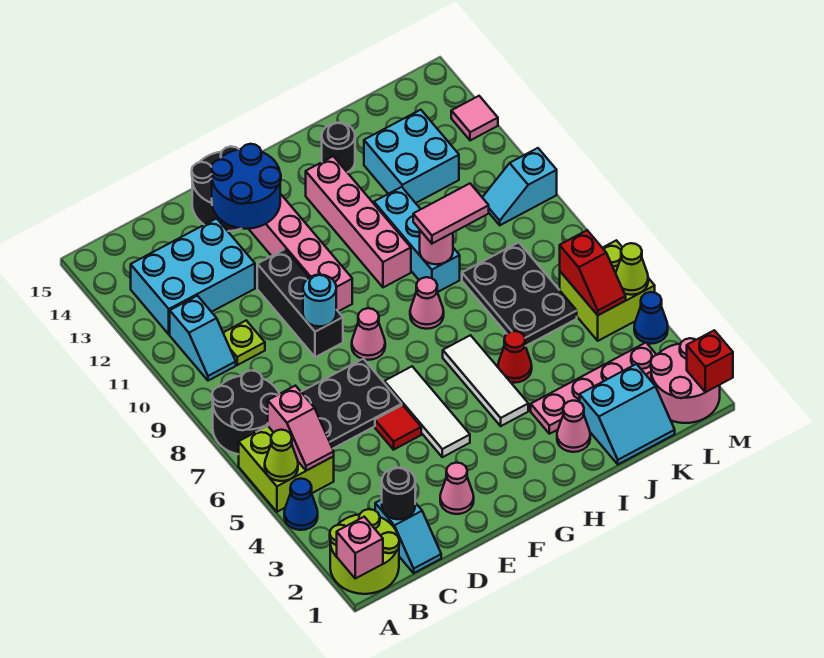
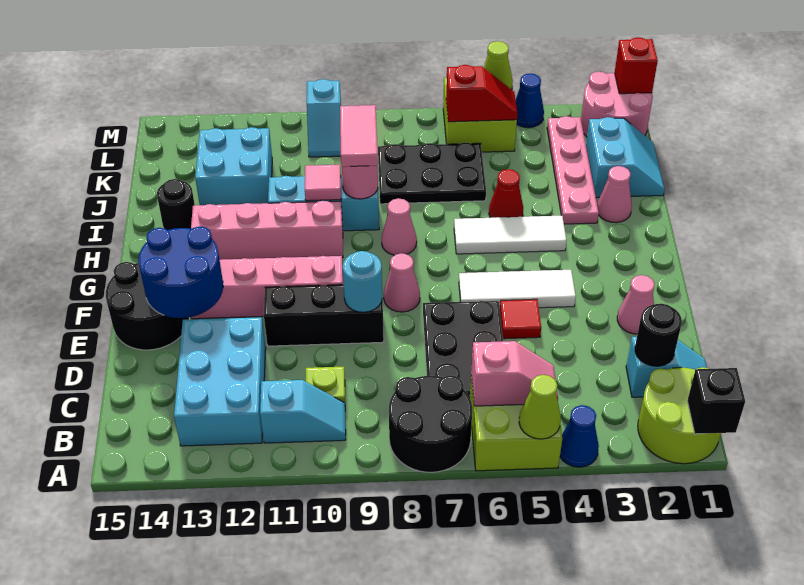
pink 1x1 brick [337,517,383,578] -> black 1x1 brick [687,368,745,434]
pink 1x1 tile [451,96,498,141] -> pink 1x1 tile moved to [305,164,341,201]

